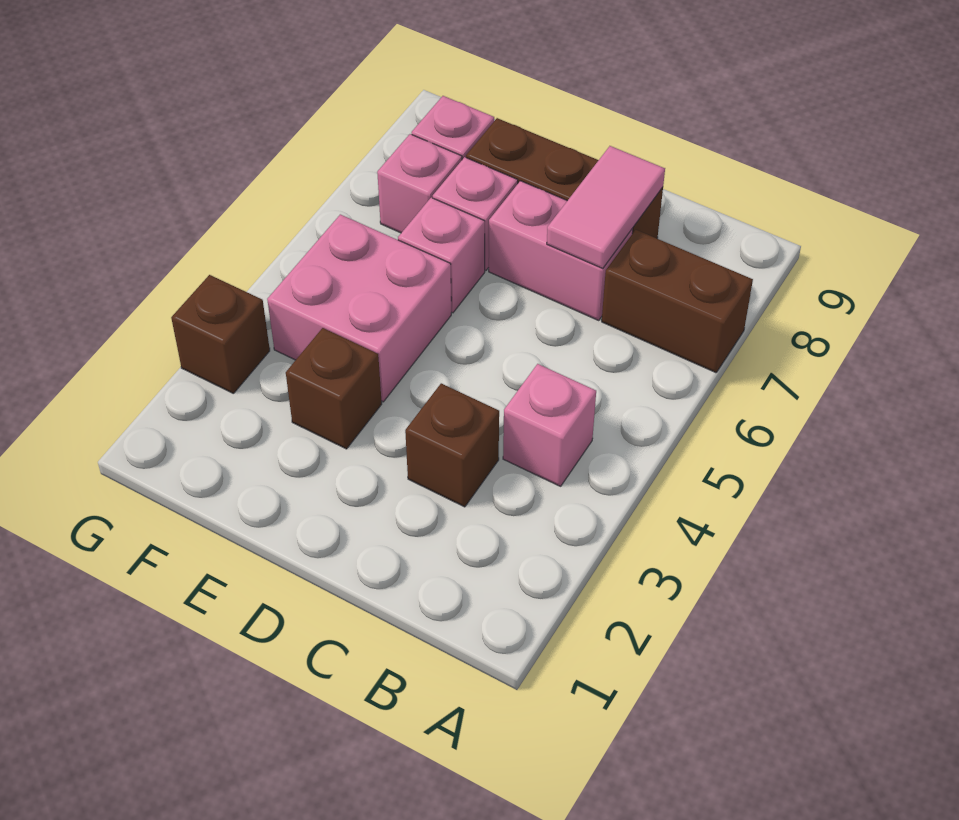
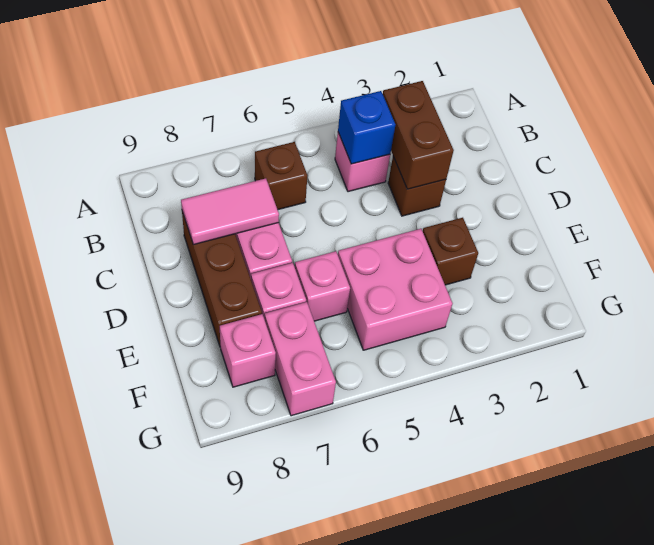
brown 1x2 brick [602,230,753,373] -> brown 1x2 brick moved to [383,81,454,189]
none -> blue 1x1 brick [338,91,395,164]
pink 1x1 brick [377,134,462,233] -> pink 1x2 brick [265,302,336,416]
brown 1x1 brick [171,275,270,393] -> brown 1x1 brick moved to [255,142,307,210]

